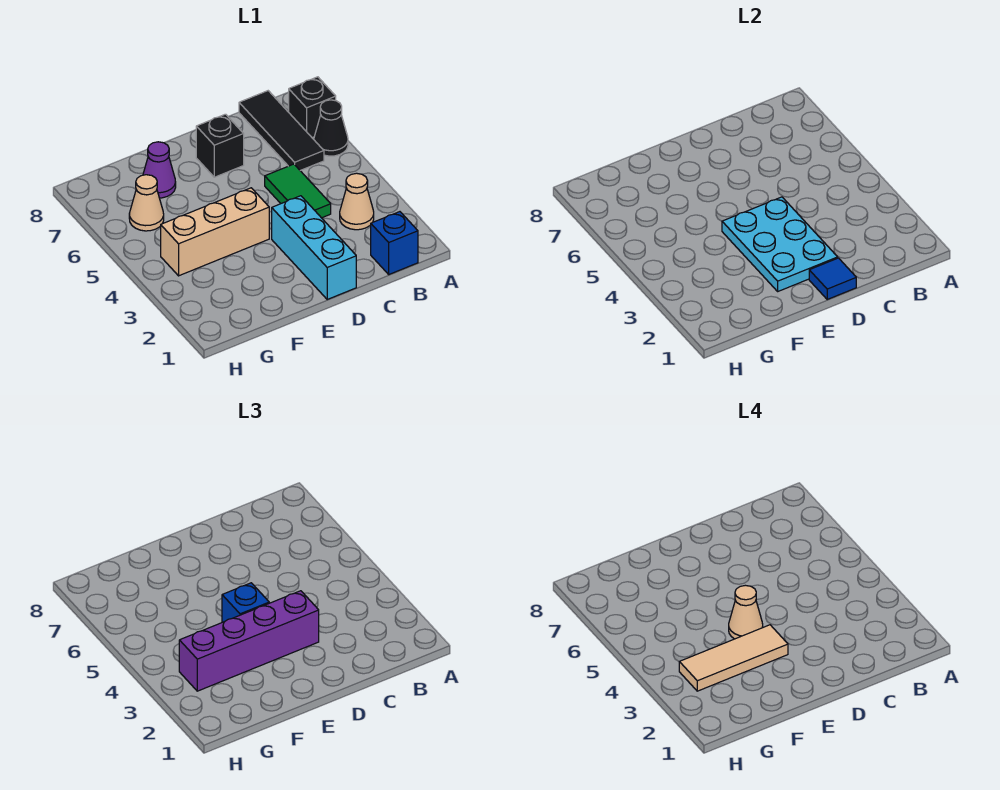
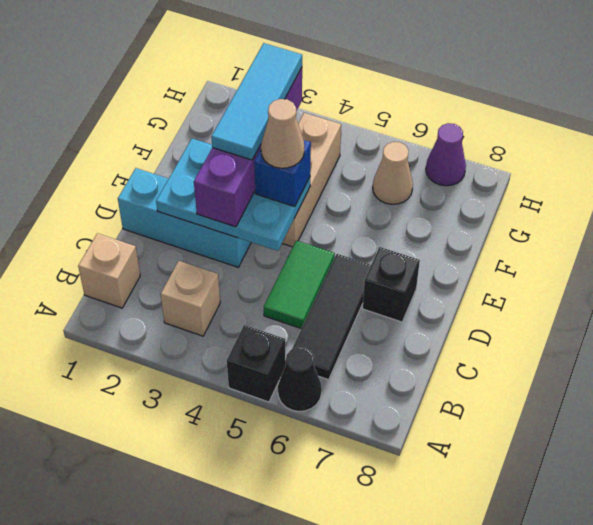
black 1x1 brick [289,77,336,138] -> black 1x1 brick moved to [227,325,286,402]
blue 1x1 brick [371,212,418,274] -> tan 1x1 brick [78,233,140,308]
tan 1x1 cone [340,173,374,230] -> tan 1x1 brick [160,261,220,336]
black 1x3 tile [239,91,324,170] -> black 1x3 tile turned to [292,254,371,380]
green 1x2 tile [265,164,331,218] -> green 1x2 tile turned to [264,240,335,329]
blue 1x1 tile [809,258,856,299] -> none
tan 1x3 tile [679,625,788,691] -> cyan 1x3 tile [211,43,302,160]
purple 1x1 cone [143,142,176,198] -> purple 1x1 cone moved to [426,123,466,186]

